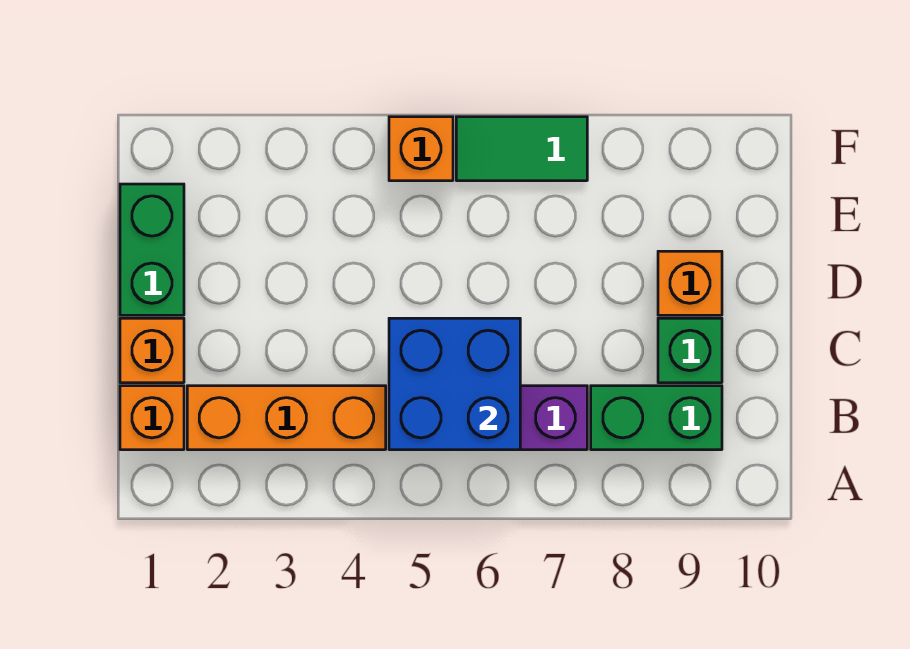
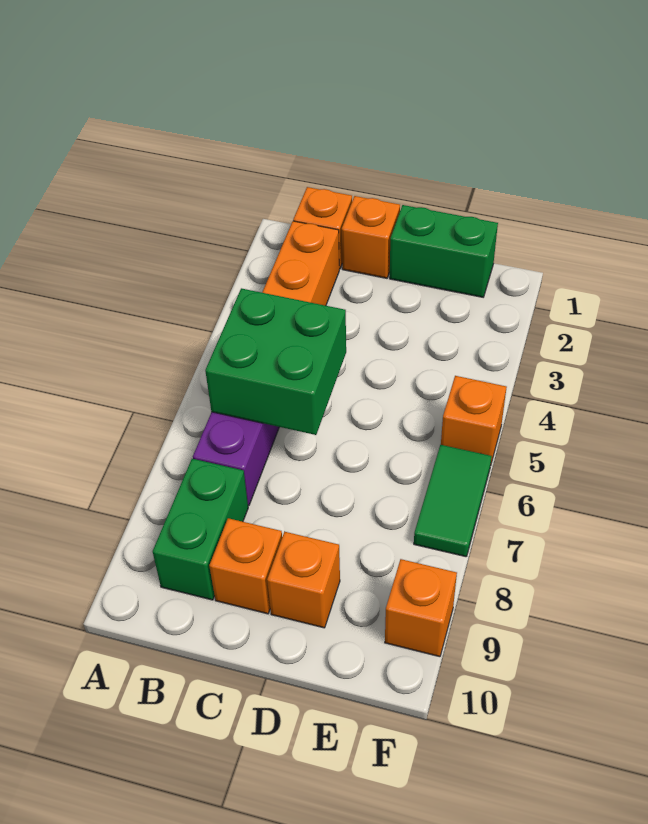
blue 2x2 brick [389,318,520,450] -> green 2x2 brick [205,288,346,435]
green 1x1 brick [658,318,722,383] -> orange 1x1 brick [209,518,282,614]
none -> orange 1x1 brick [385,559,457,657]

